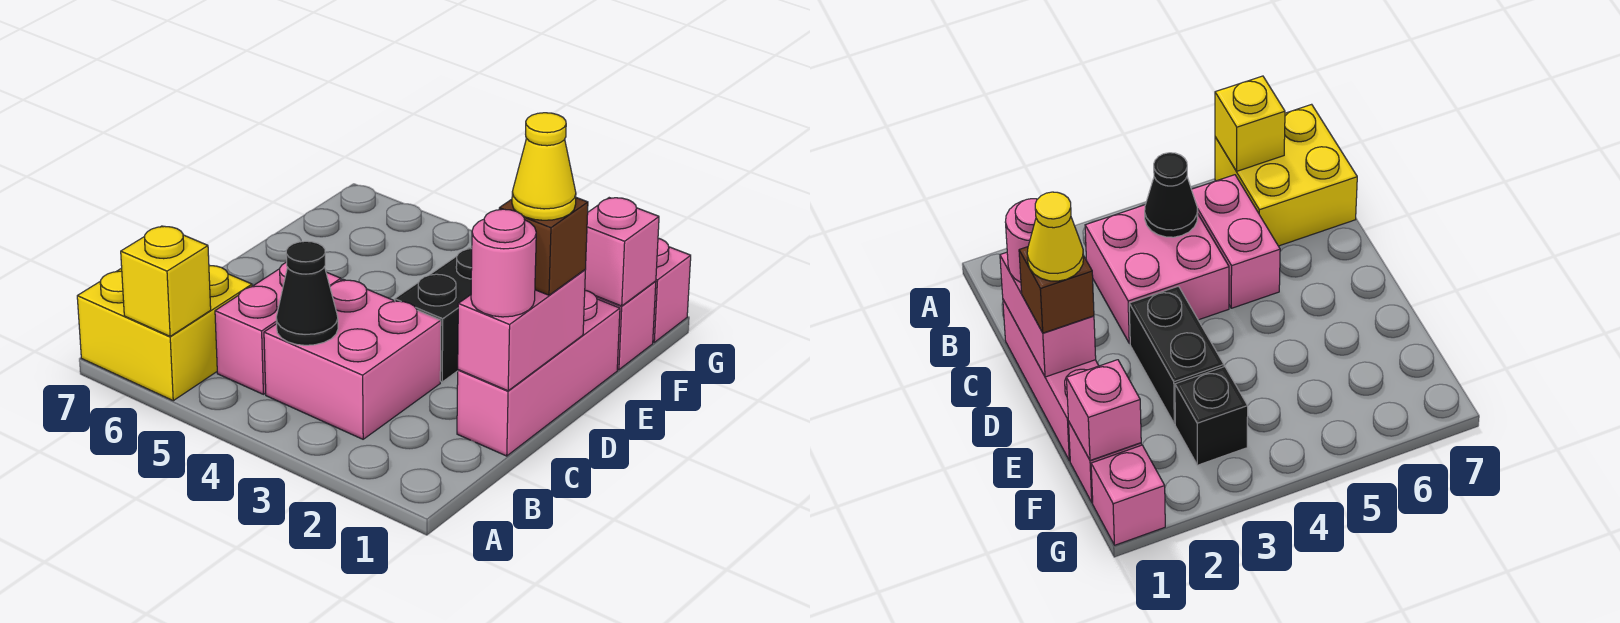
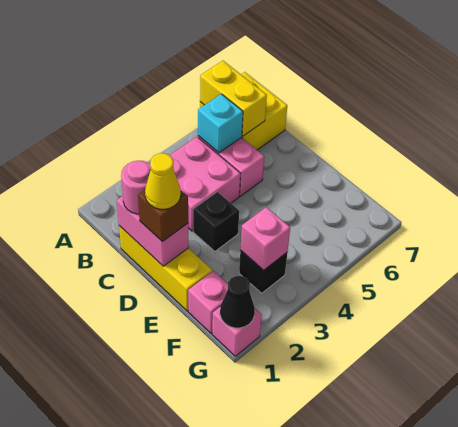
yellow 1x1 brick [121,226,211,336] -> yellow 1x2 brick [200,61,267,136]
black 1x1 cone [276,241,338,345] -> black 1x1 cone moved to [220,276,255,328]
none -> cyan 1x1 brick [198,94,243,153]
pink 1x3 brick [457,290,620,456] -> yellow 1x3 brick [119,226,212,311]
black 1x2 brick [395,248,472,382] -> black 1x1 brick [193,192,239,251]
pink 1x1 brick [585,198,659,306] -> pink 1x1 brick moved to [240,207,290,270]

